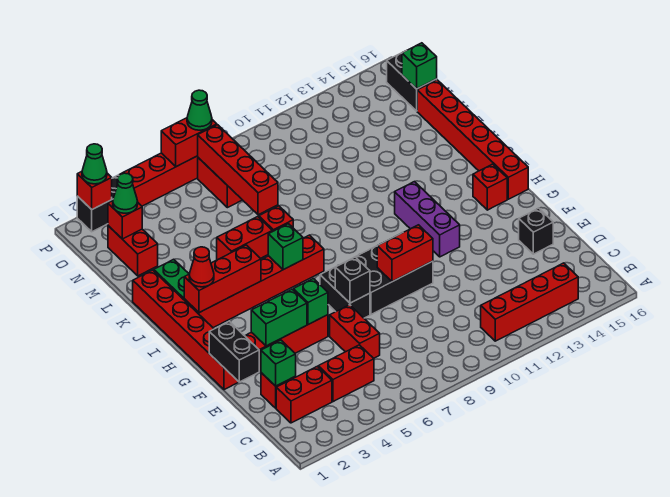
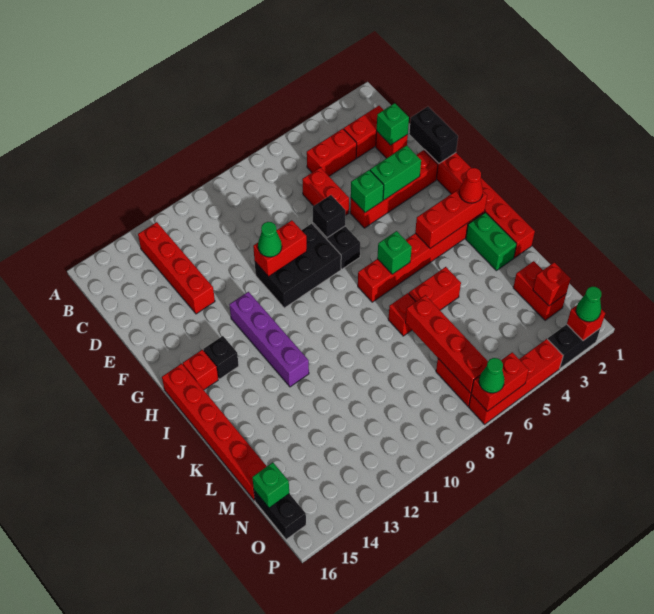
red 1x4 brick [481,263,578,341] -> red 1x4 brick turned to [138,222,215,314]
black 1x1 brick [519,208,553,254] -> black 1x1 brick moved to [204,336,239,379]
purple 1x3 brick [395,182,460,257] -> purple 1x4 brick [229,292,309,387]
green 1x1 cone [113,173,138,213] -> green 1x1 cone moved to [258,222,282,257]

